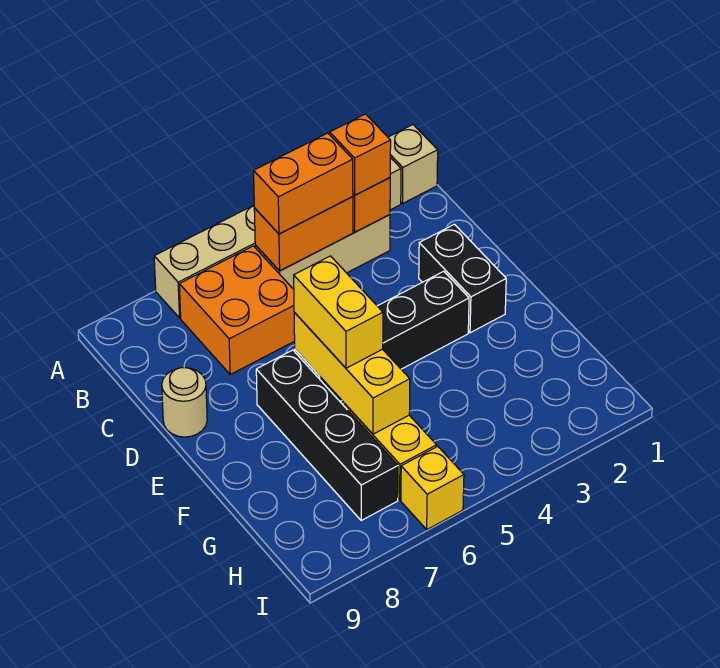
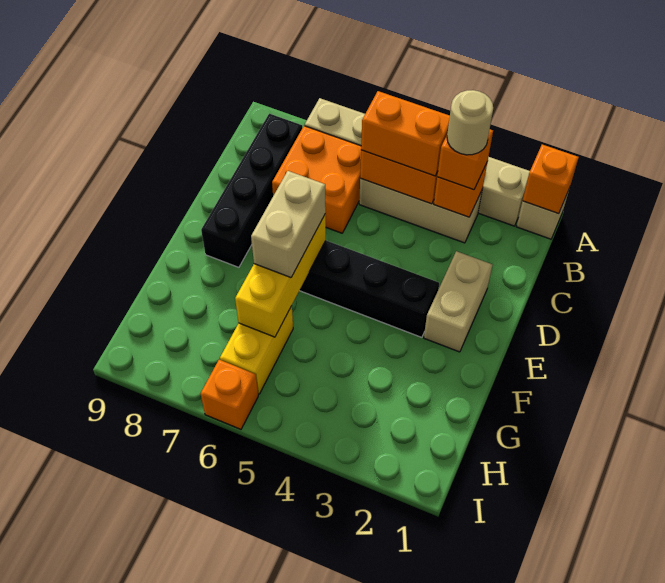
none -> orange 1x1 brick [523,145,579,214]
black 1x2 brick [419,224,506,333] -> tan 1x2 brick [424,251,492,352]
tan 1x1 round brick [162,368,207,437] -> tan 1x1 round brick moved to [447,90,493,155]
yellow 1x2 brick [294,256,383,368] -> tan 1x2 brick [251,171,326,277]
black 1x4 brick [256,350,398,520] -> black 1x4 brick moved to [201,114,302,267]
yellow 1x1 brick [401,446,464,529] -> orange 1x1 brick [201,360,258,429]

